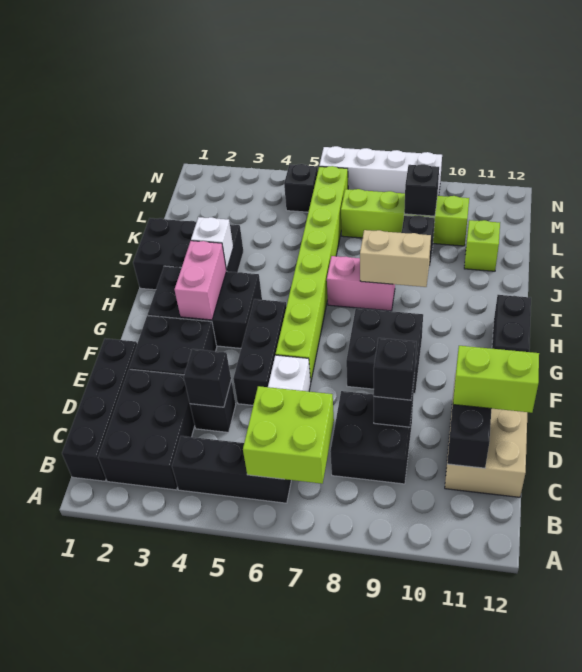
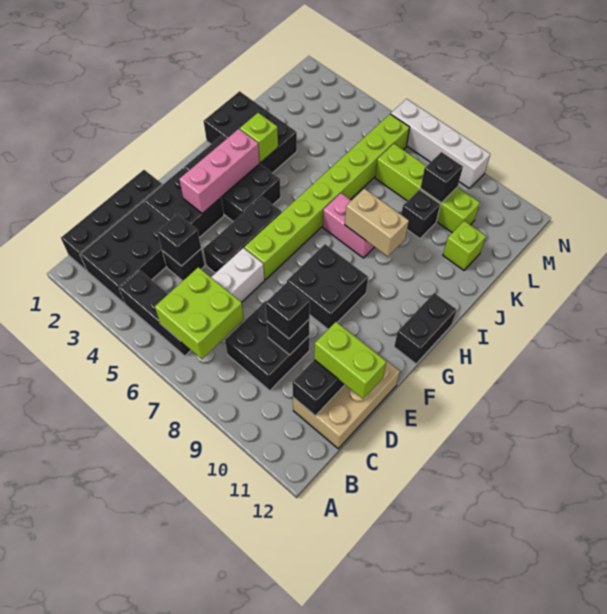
pink 1x2 brick [175,241,226,320] -> pink 1x3 brick [179,129,260,213]
white 1x1 brick [191,217,233,270] -> lime 1x1 brick [240,113,278,163]
black 1x1 brick [284,164,318,212] -> none

